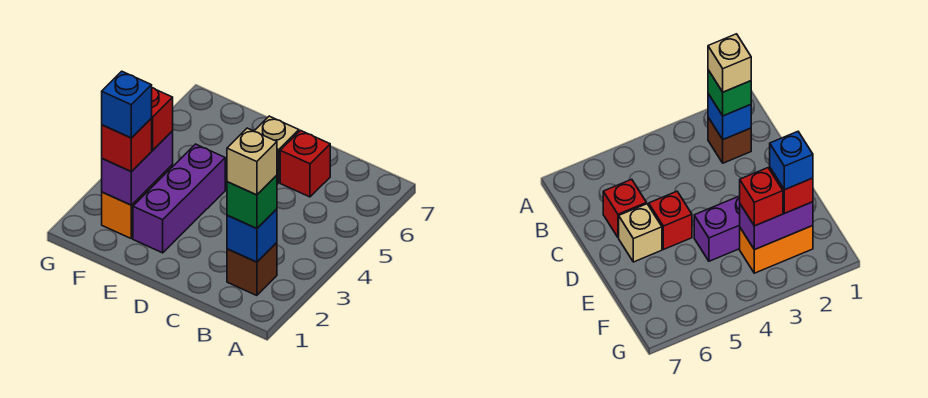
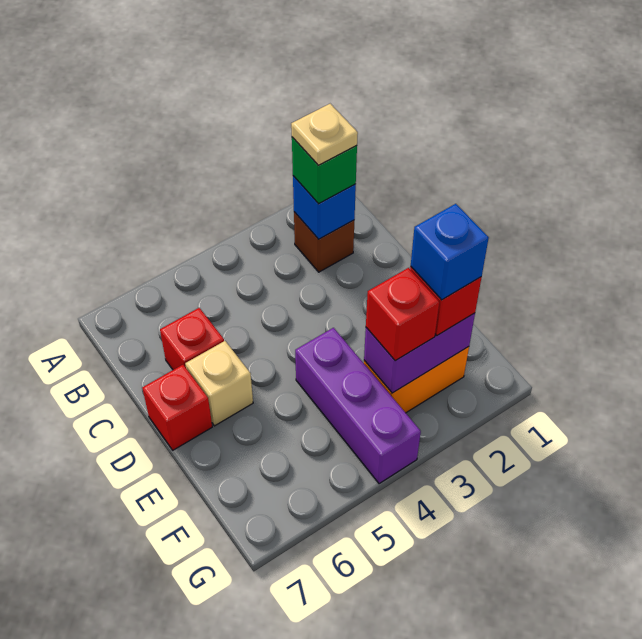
tan 1x1 brick [227,128,277,195] -> tan 1x1 plate [291,104,358,165]
red 1x1 brick [649,191,692,250] -> red 1x1 brick moved to [142,365,212,450]
purple 1x3 brick [133,144,225,253] -> purple 1x3 brick turned to [295,328,421,484]

